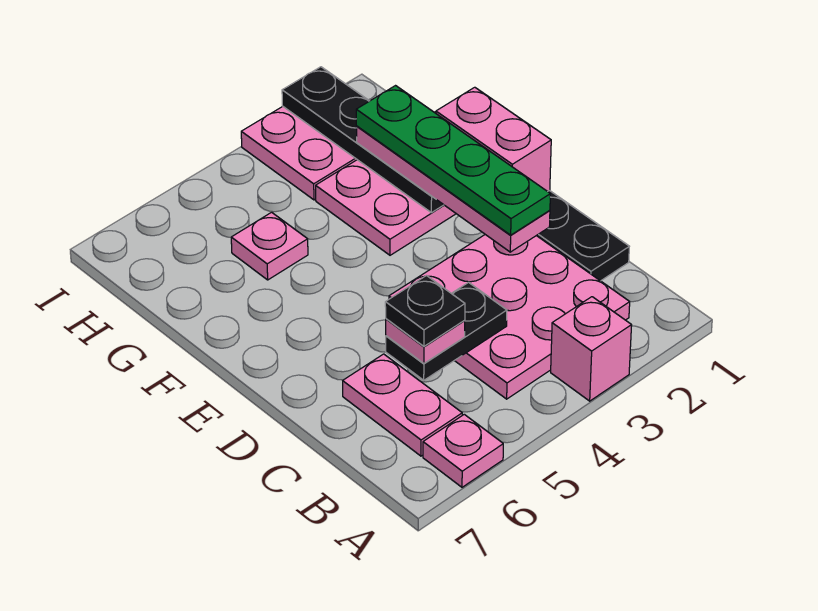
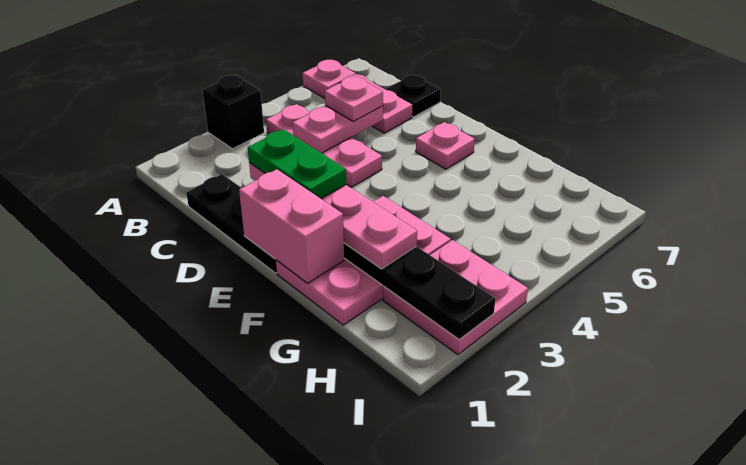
pink 1x1 brick [551,297,632,401] -> black 1x1 brick [202,75,264,149]
pink 3x3 plate [389,235,630,399] -> pink 1x3 plate [266,104,382,187]
black 1x2 plate [386,282,507,380] -> pink 1x2 plate [292,105,383,153]
black 1x1 plate [385,276,465,346] -> black 1x1 plate moved to [386,75,441,117]
green 1x4 plate [356,86,550,235] -> green 1x2 plate [248,129,346,199]
pink 1x1 plate [231,212,308,280] -> pink 1x1 plate moved to [416,122,475,169]

